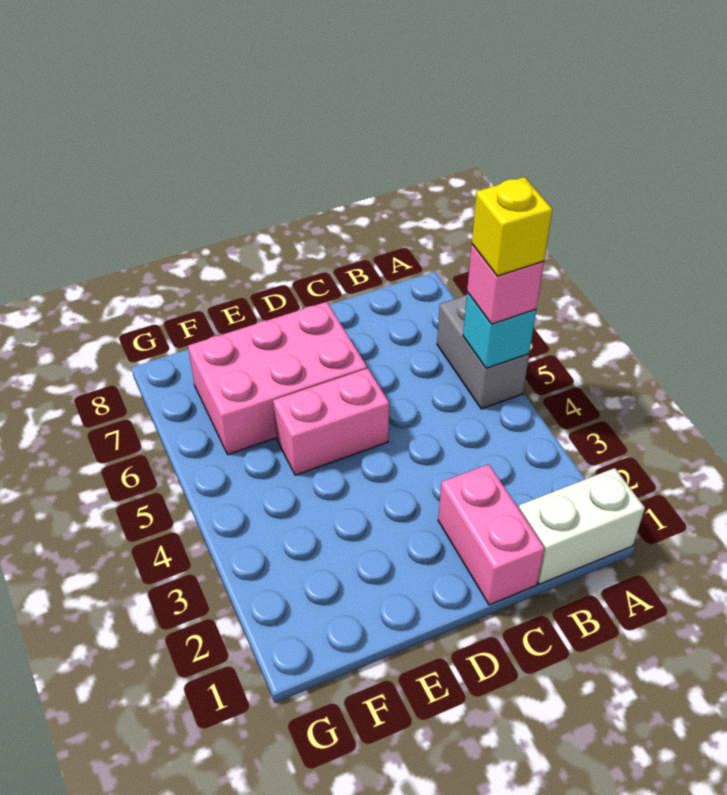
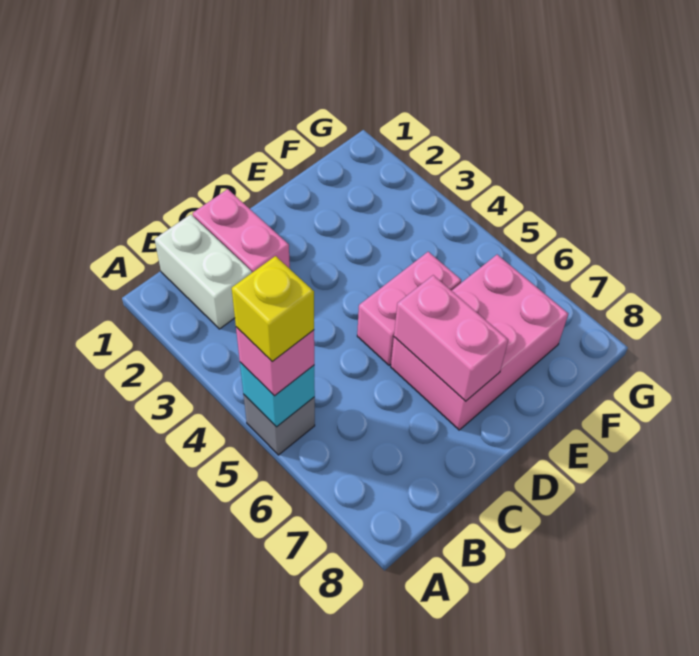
white 1x2 brick [519,468,645,584] -> white 1x2 brick turned to [155,214,252,329]
grey 1x2 brick [437,295,529,409] -> grey 1x1 brick [244,395,315,455]
none -> pink 1x2 brick [394,275,508,401]

